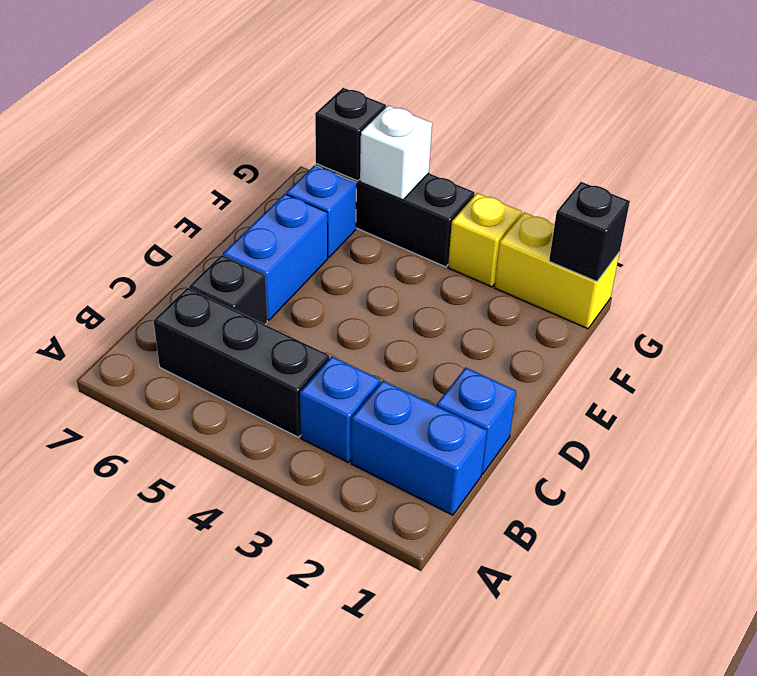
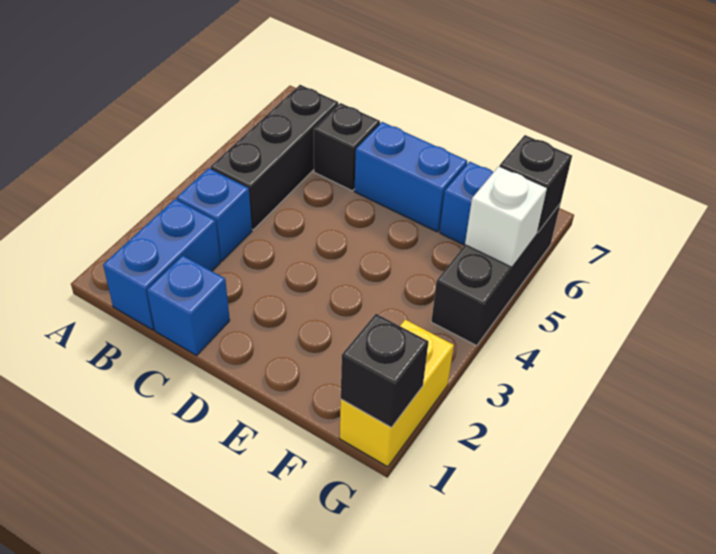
yellow 1x1 brick [448,193,522,287] -> none

